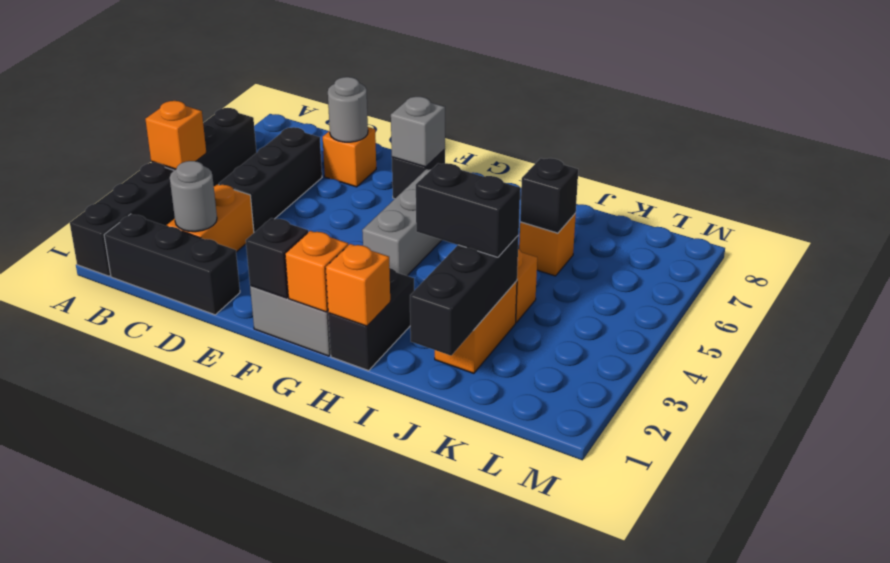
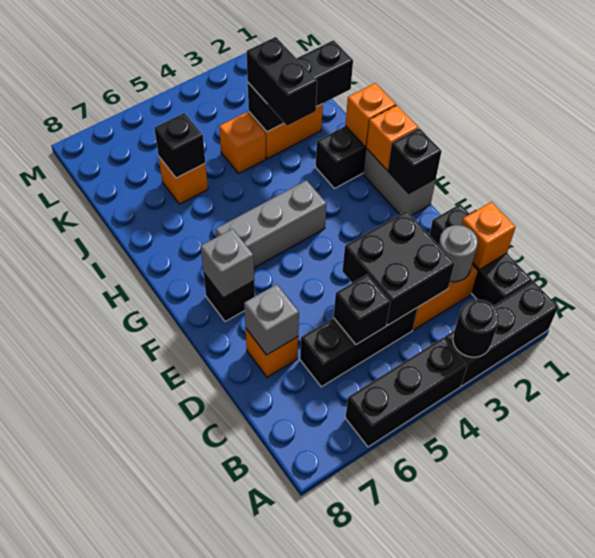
none -> black 1x1 round brick [453,299,499,357]
orange 1x1 brick [145,101,206,169] -> orange 1x1 brick moved to [461,202,516,270]
none -> black 2x2 brick [342,211,455,325]
none -> black 1x1 brick [334,275,391,344]
grey 1x1 round brick [328,77,368,142] -> grey 1x1 brick [244,284,299,355]

